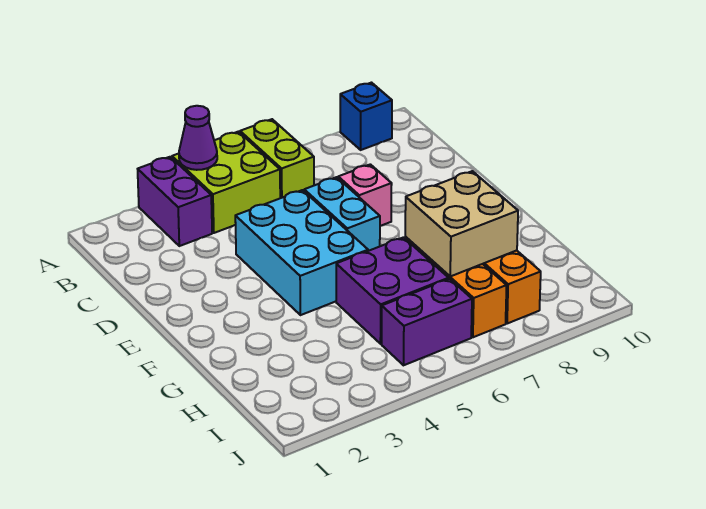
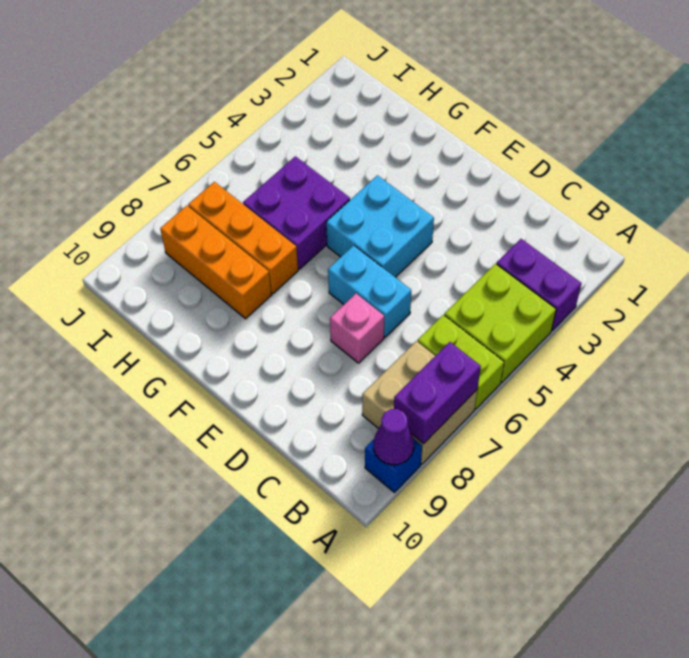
purple 1x1 cone [179,106,217,170] -> purple 1x1 cone moved to [374,409,414,465]
cyan 2x3 brick [235,190,368,315] -> cyan 2x2 brick [326,175,434,277]
tan 2x2 brick [405,171,518,276] -> tan 2x2 brick moved to [362,341,477,464]
purple 1x2 brick [382,279,472,365] -> purple 1x2 brick moved to [394,342,481,444]

